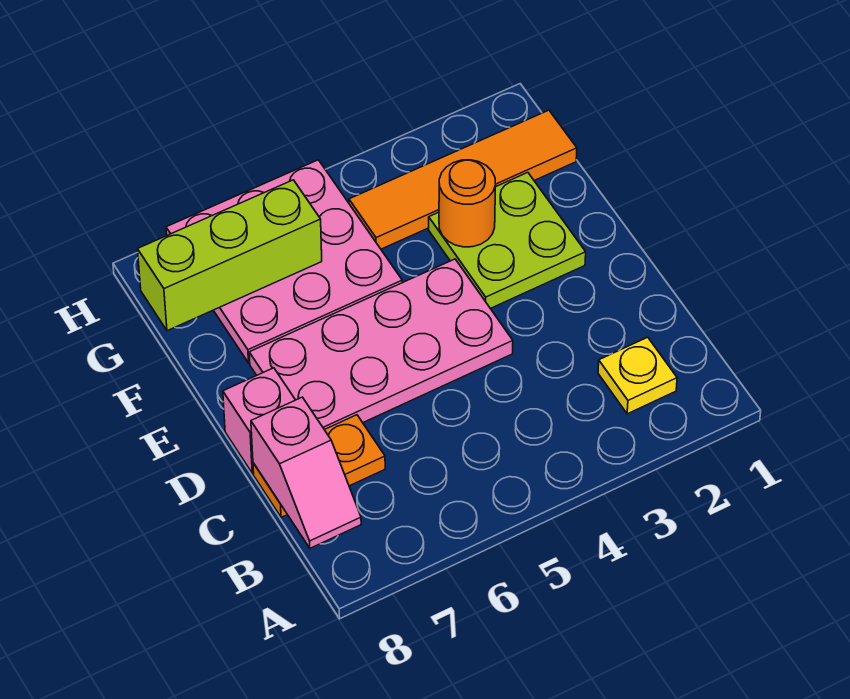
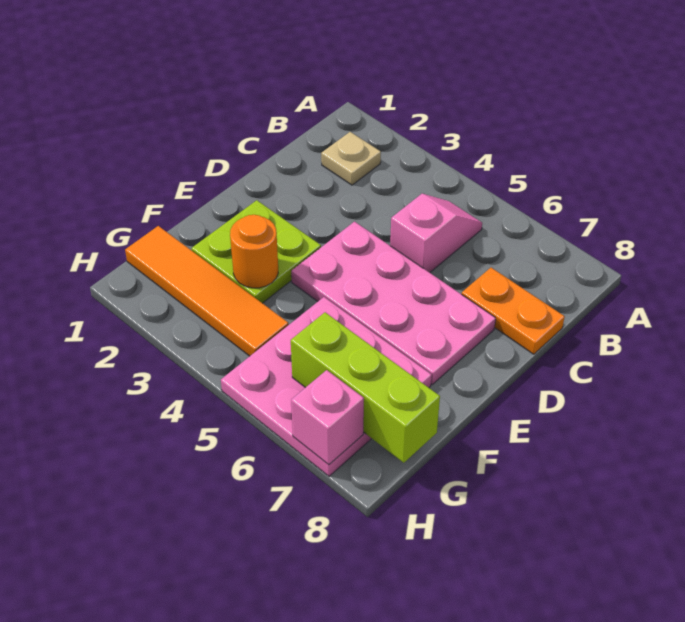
yellow 1x1 plate [598,337,677,414] -> tan 1x1 plate [321,132,381,185]
pink 1x2 slope [251,397,361,548] -> pink 1x2 slope moved to [390,194,482,273]
pink 1x1 brick [223,368,295,473] -> pink 1x1 brick moved to [291,370,364,465]

